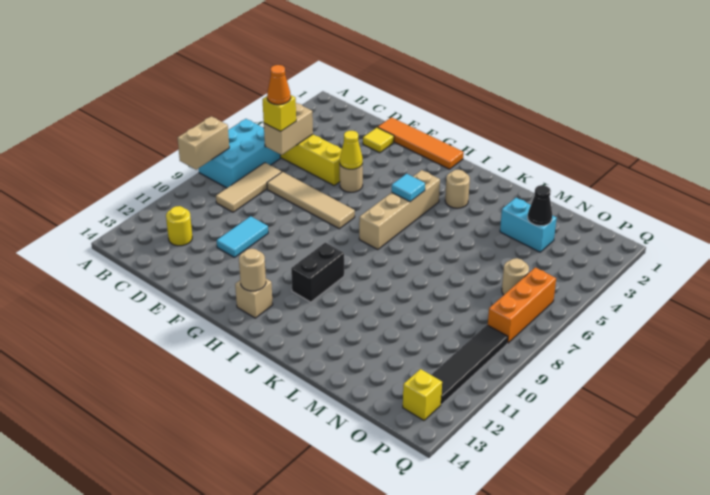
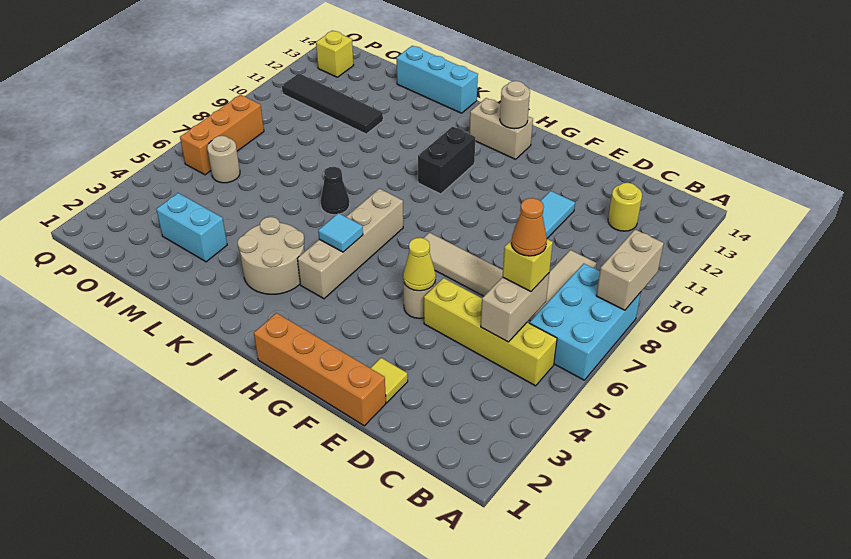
orange 1x4 tile [378,117,463,169] -> orange 1x4 brick [254,313,386,426]
tan 1x1 brick [235,279,273,318] -> tan 1x2 brick [470,98,533,159]
tan 1x1 round brick [445,170,470,208] -> tan 2x2 round brick [238,217,305,294]
none -> cyan 1x3 brick [396,46,478,113]
black 1x1 cone [528,185,552,226] -> black 1x1 cone moved to [320,167,350,215]
black 1x4 tile [431,325,508,404] -> black 1x4 tile turned to [282,73,383,134]

